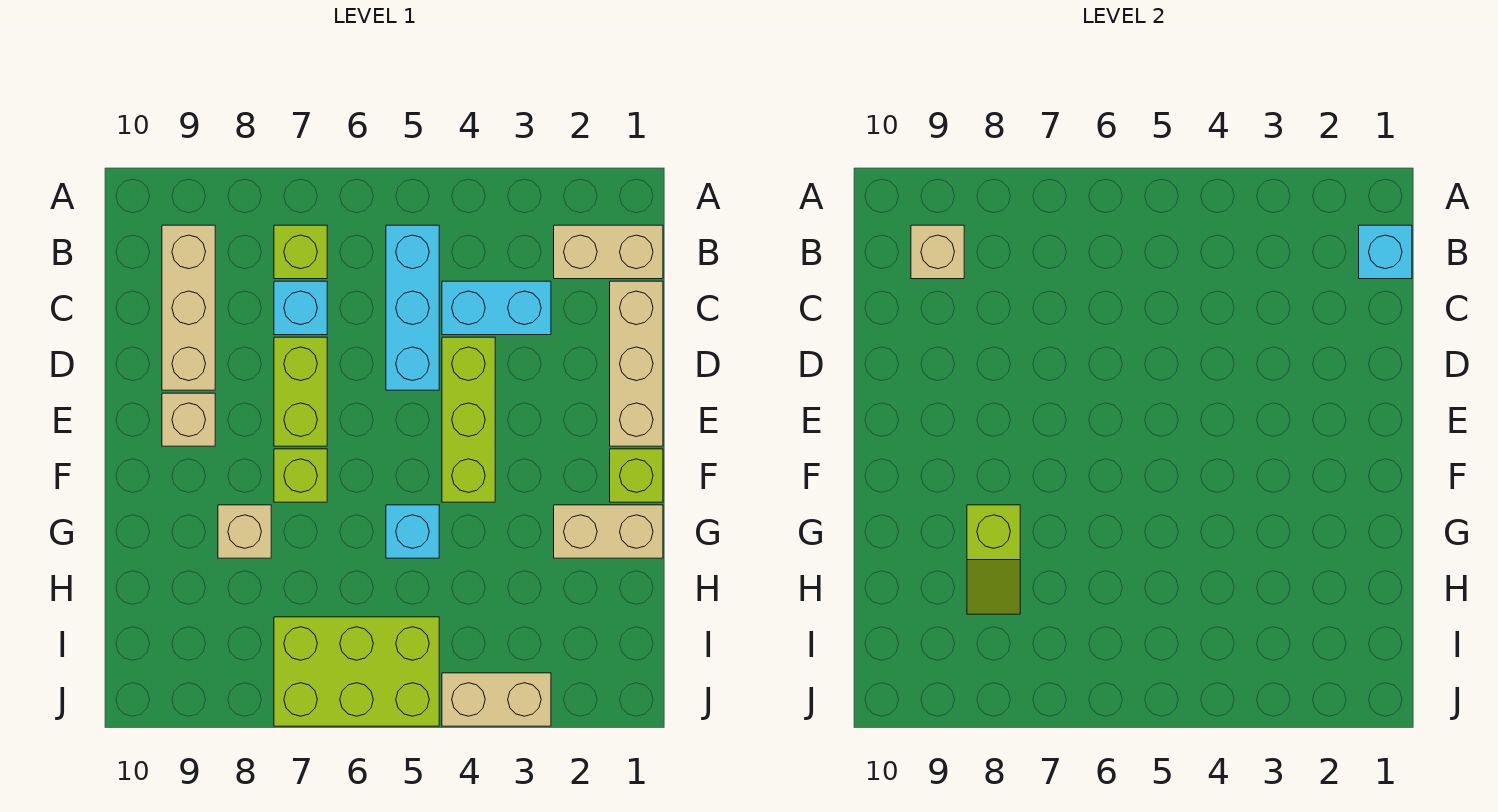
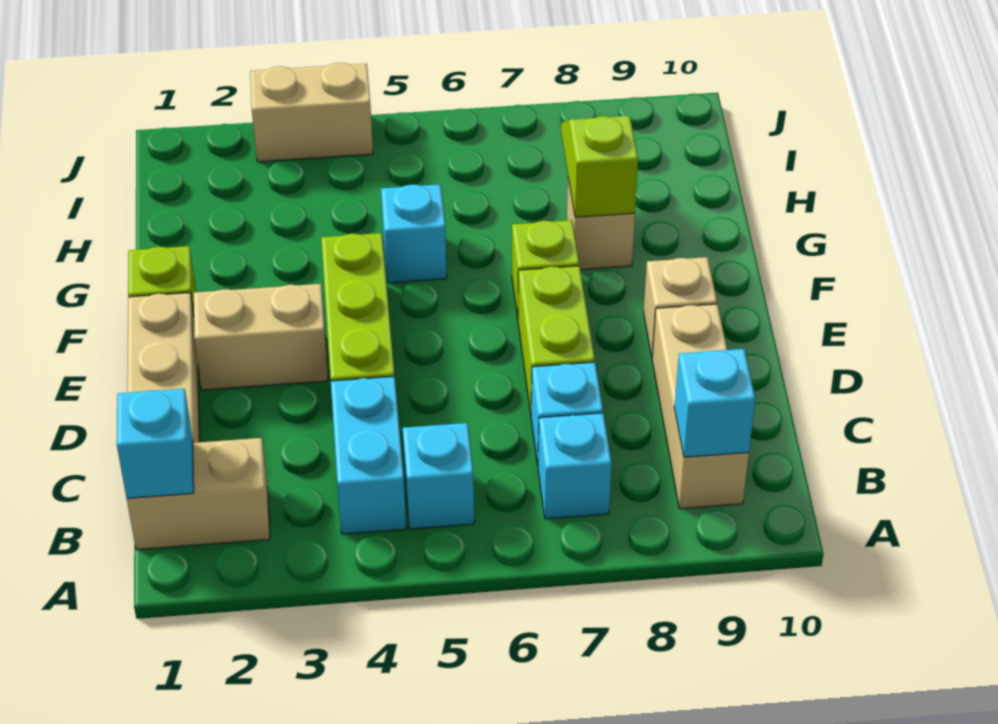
cyan 1x3 brick [386,225,439,390] -> cyan 1x1 brick [403,423,474,529]
lime 1x1 brick [274,225,327,279] -> cyan 1x1 brick [538,413,612,519]
tan 1x1 brick [911,225,964,279] -> cyan 1x1 brick [674,349,755,457]
cyan 1x2 brick [442,281,551,335] -> cyan 1x2 brick turned to [331,377,406,534]
tan 1x2 brick [554,505,663,558] -> tan 1x2 brick moved to [194,284,328,390]
lime 2x3 brick [274,617,439,726] -> none

